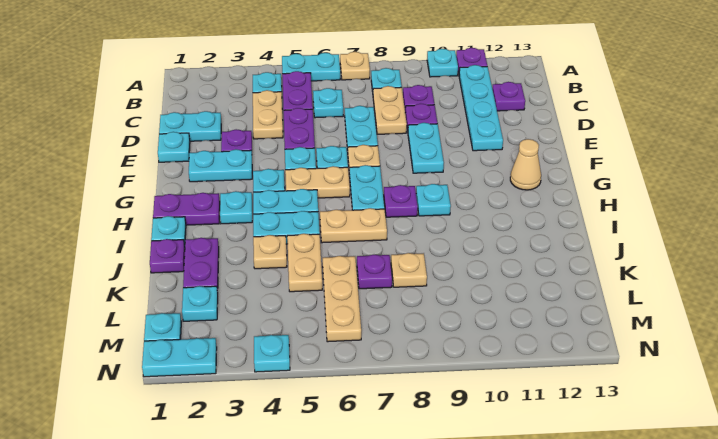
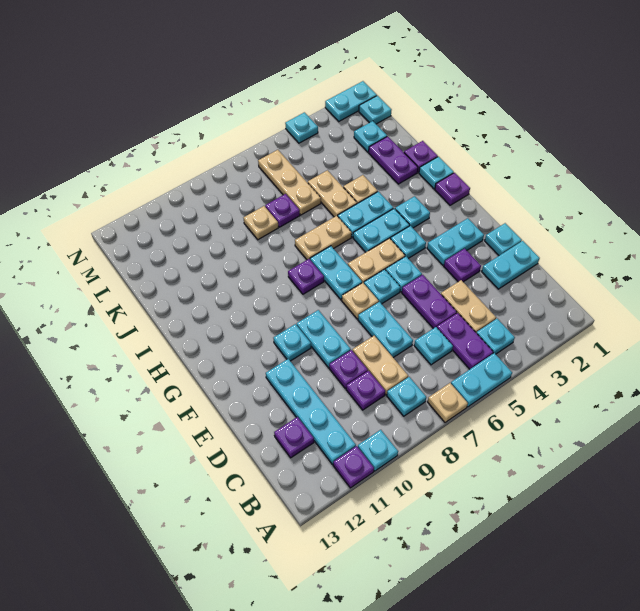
tan 1x1 cone [510,139,541,190] -> none
purple 1x2 plate [153,193,220,225] -> purple 1x1 plate [435,173,470,205]
cyan 1x1 plate [416,184,451,216] -> cyan 1x1 plate moved to [274,324,311,361]

